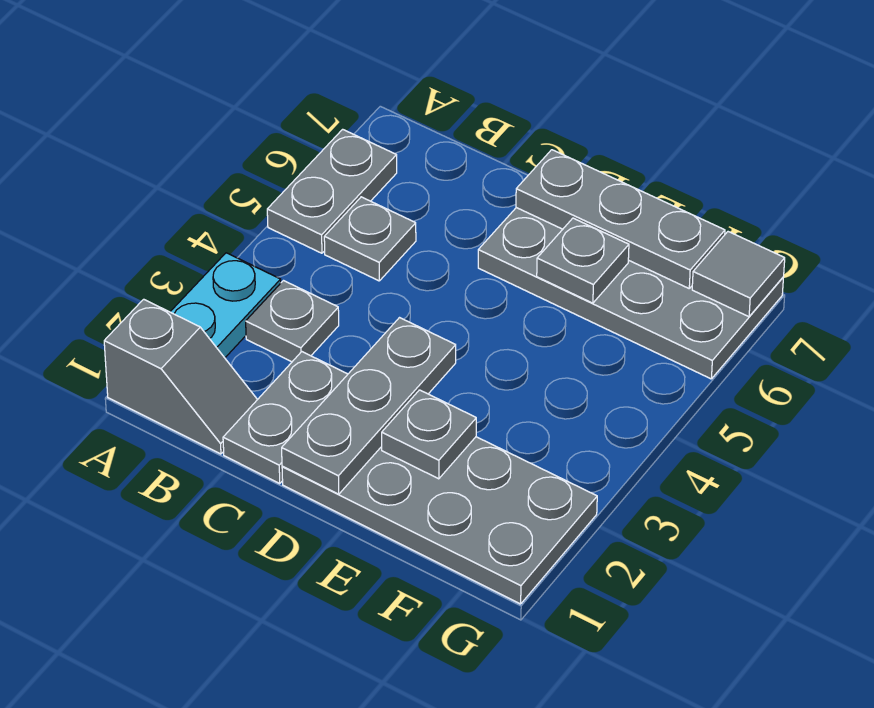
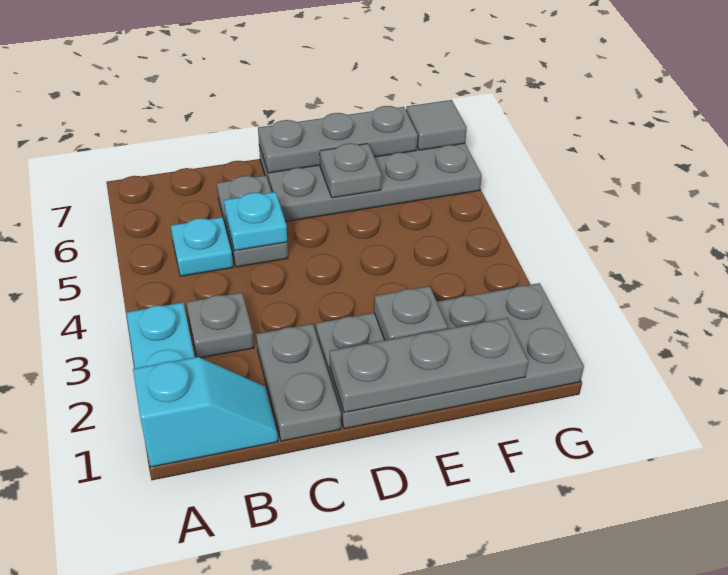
grey 1x2 slope [104,299,257,454] -> cyan 1x2 slope [133,357,278,467]
grey 1x2 plate [267,129,397,253] -> grey 1x2 plate moved to [217,176,288,267]
grey 1x1 plate [324,197,416,281] -> cyan 1x1 plate [171,217,233,276]
none -> cyan 1x1 plate [224,192,287,251]
grey 1x3 plate [282,318,456,494] -> grey 1x3 plate turned to [330,318,528,412]

